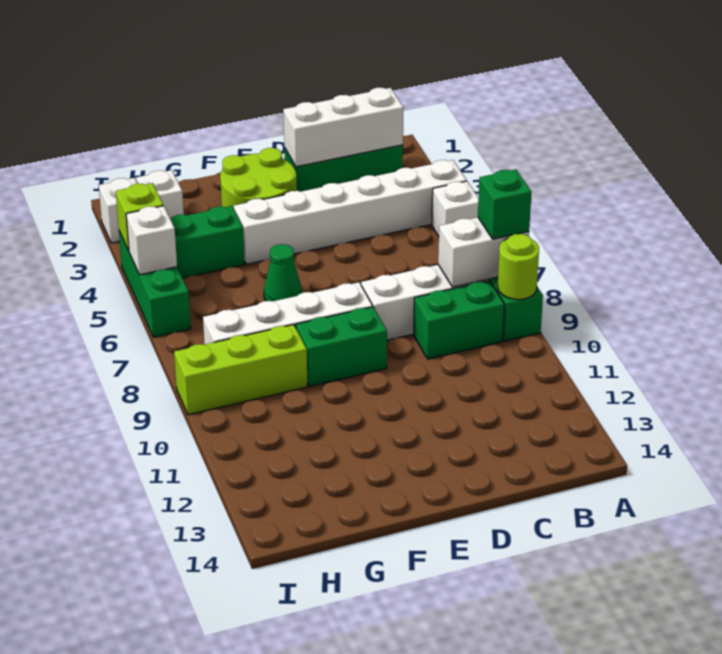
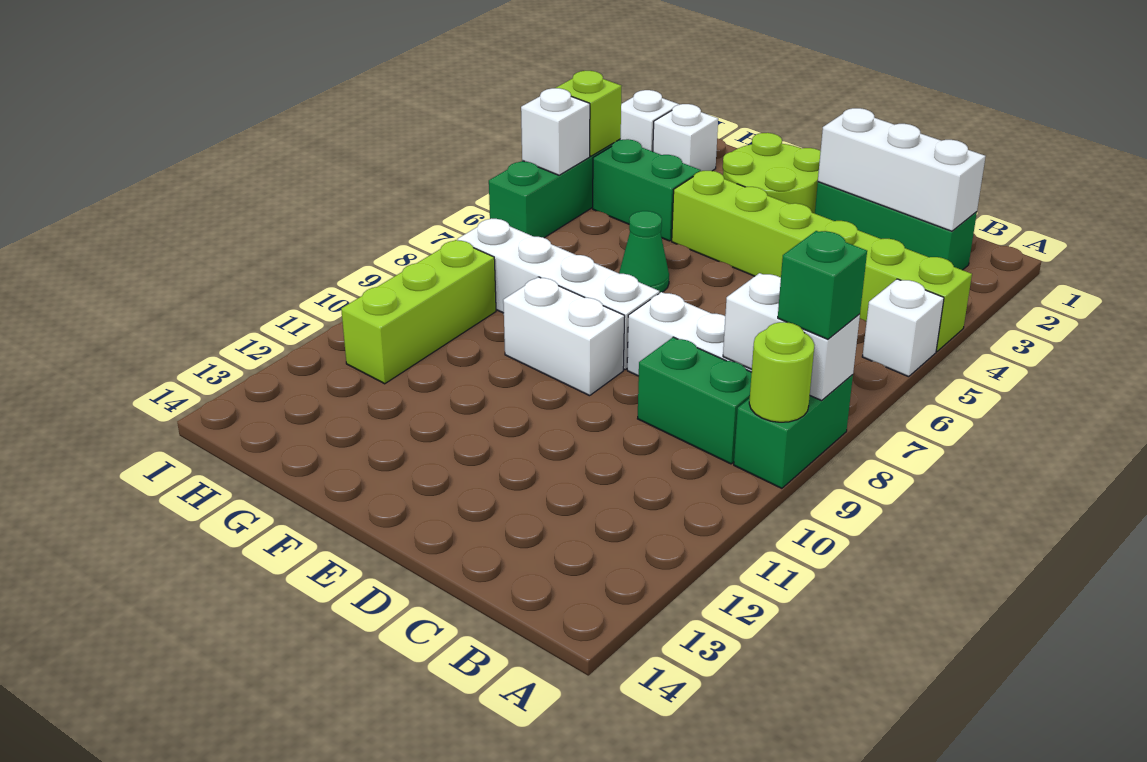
white 1x6 brick [234,160,467,264] -> lime 1x6 brick [672,171,972,351]
green 1x2 brick [296,307,387,387] -> white 1x2 brick [503,277,625,396]
lime 1x3 brick [174,325,307,415] -> lime 1x3 brick turned to [341,240,496,384]

